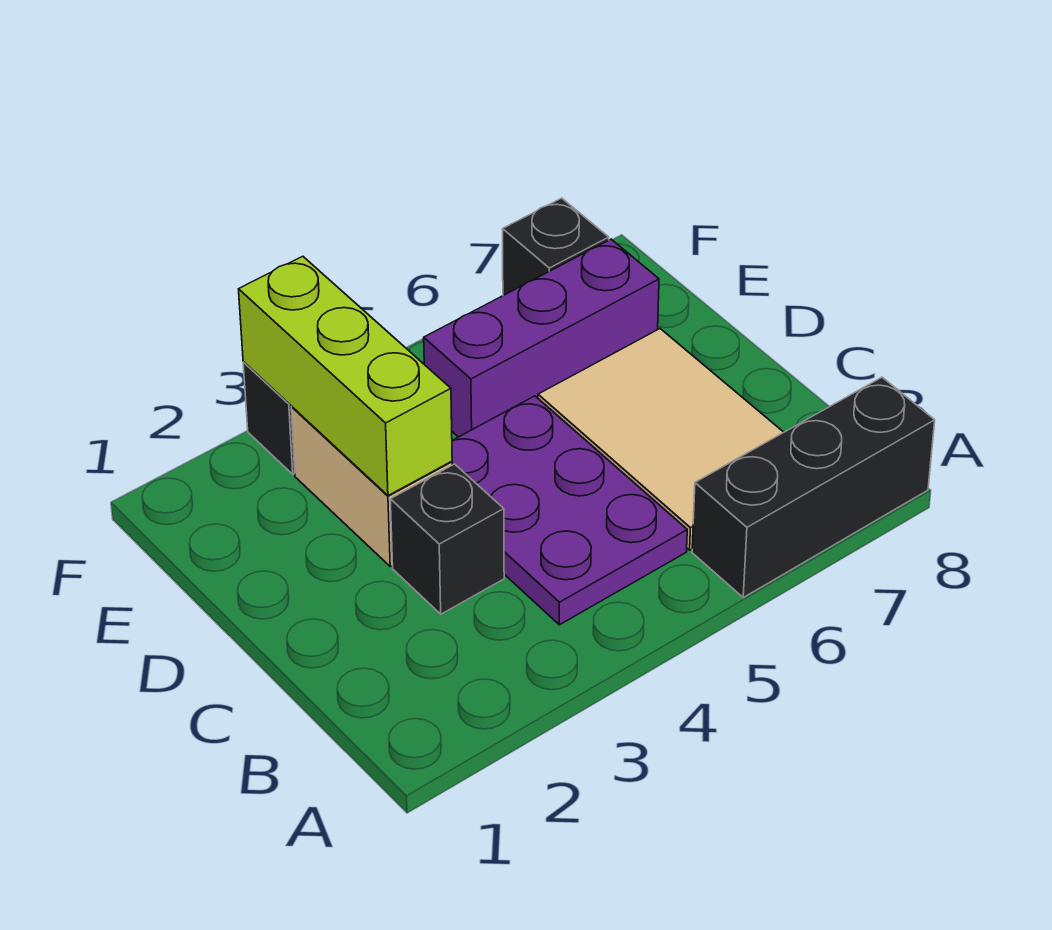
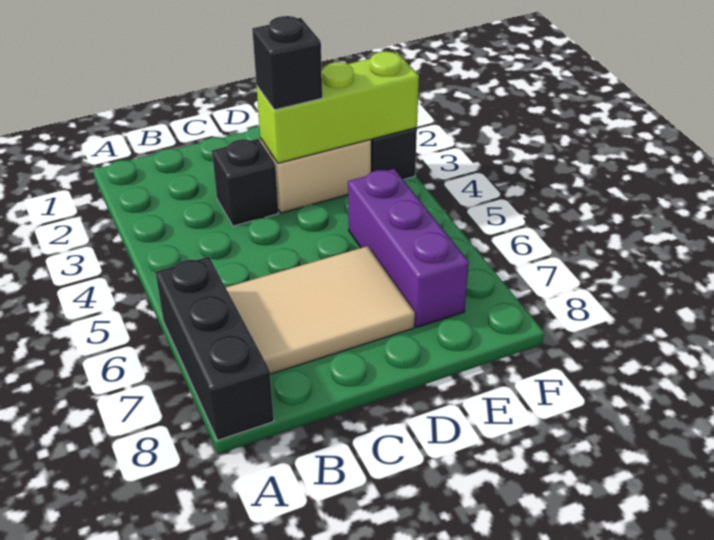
purple 2x3 plate [452,396,687,625] -> none
black 1x1 brick [503,198,609,295] -> black 1x1 brick moved to [252,16,322,110]

